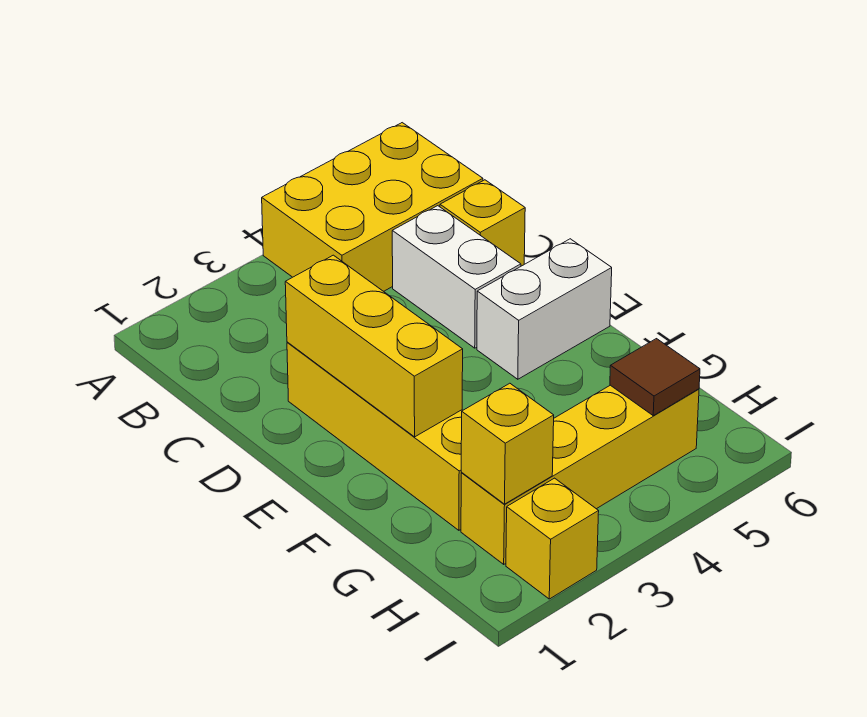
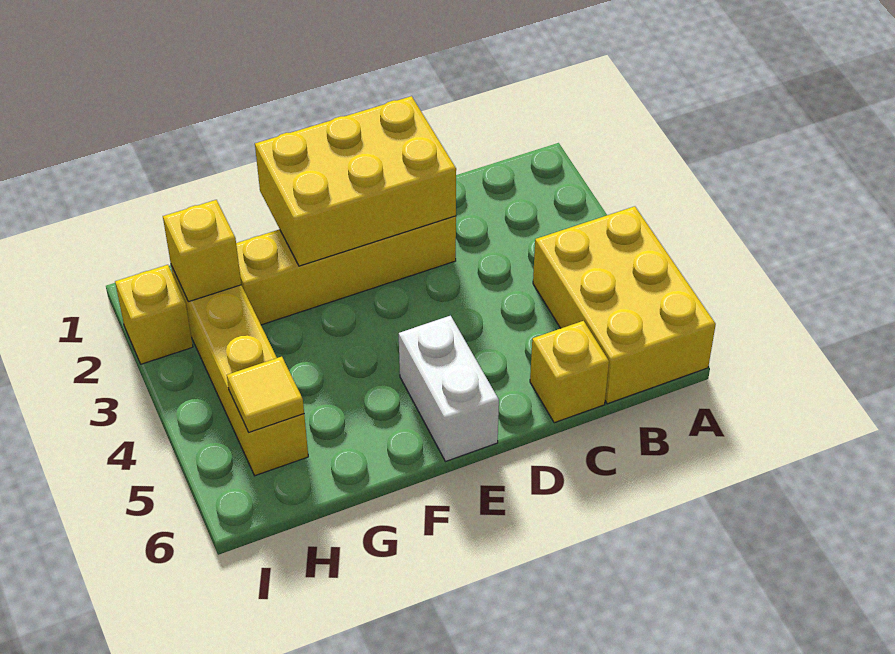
white 1x2 brick [392,206,521,348] -> none
yellow 1x3 brick [285,255,463,437] -> yellow 2x3 brick [255,96,456,266]
brown 1x1 tile [610,339,700,416] -> yellow 1x1 tile [227,357,304,432]

